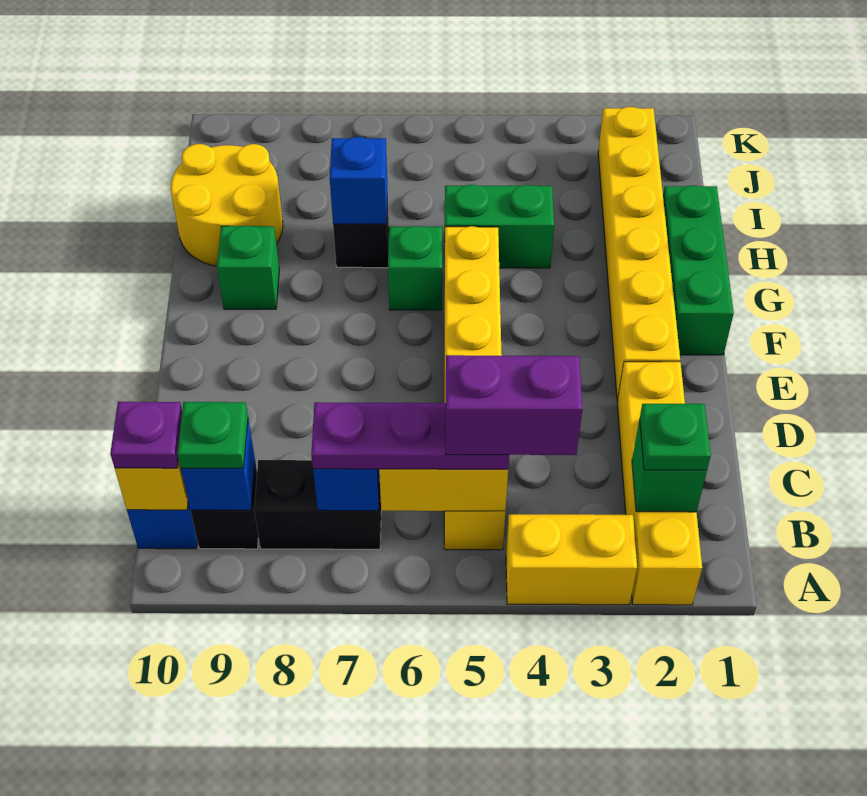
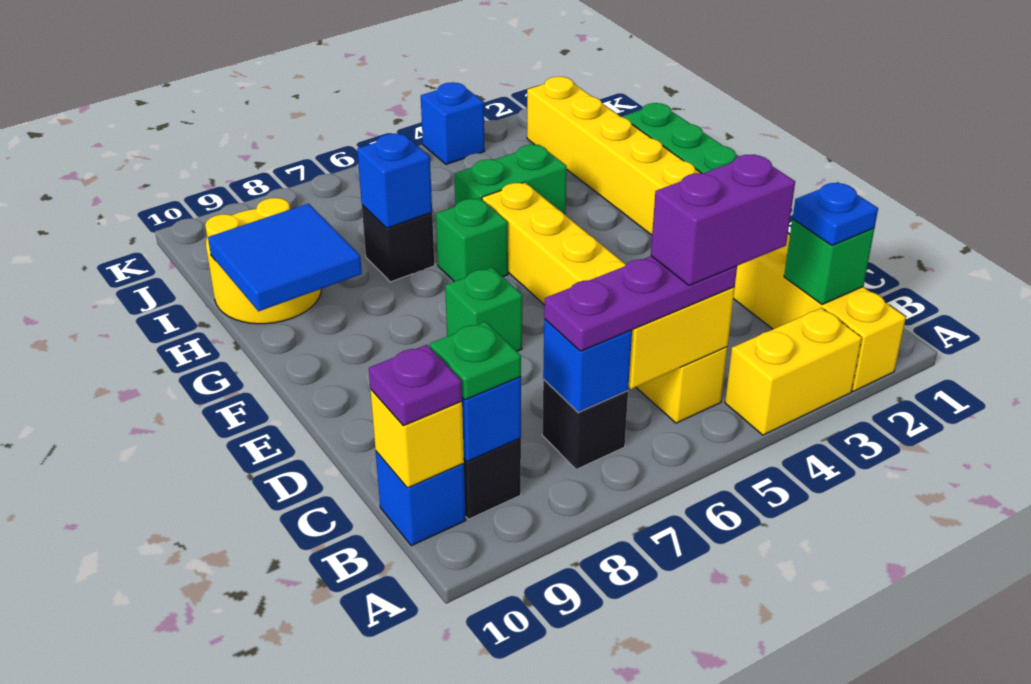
green 1x1 plate [640,404,711,470] -> blue 1x1 plate [793,182,878,246]
black 1x2 brick [254,460,381,549] -> black 1x1 brick [542,380,628,469]
green 1x1 brick [217,226,279,309] -> green 1x1 brick moved to [445,268,522,351]
none -> blue 2x2 tile [208,204,362,311]
none -> blue 1x1 brick [421,82,485,164]

